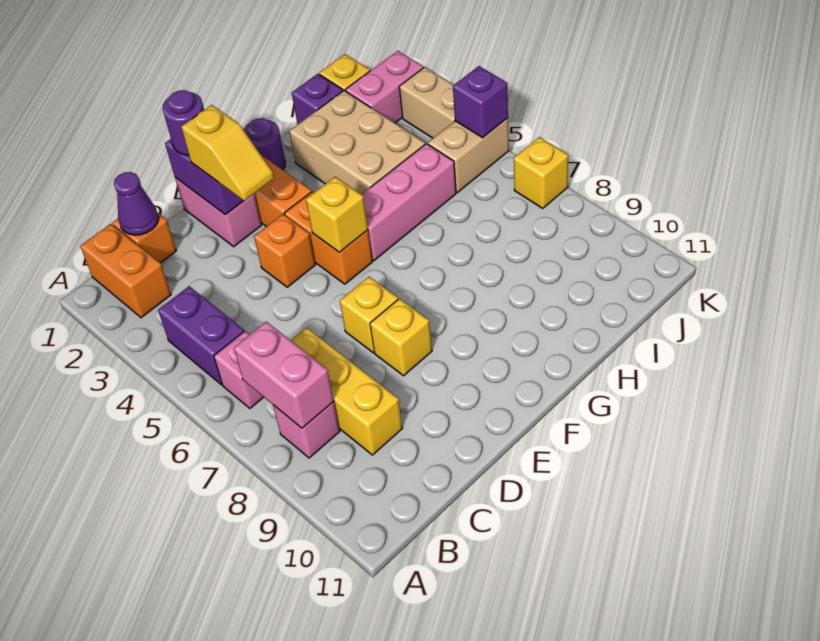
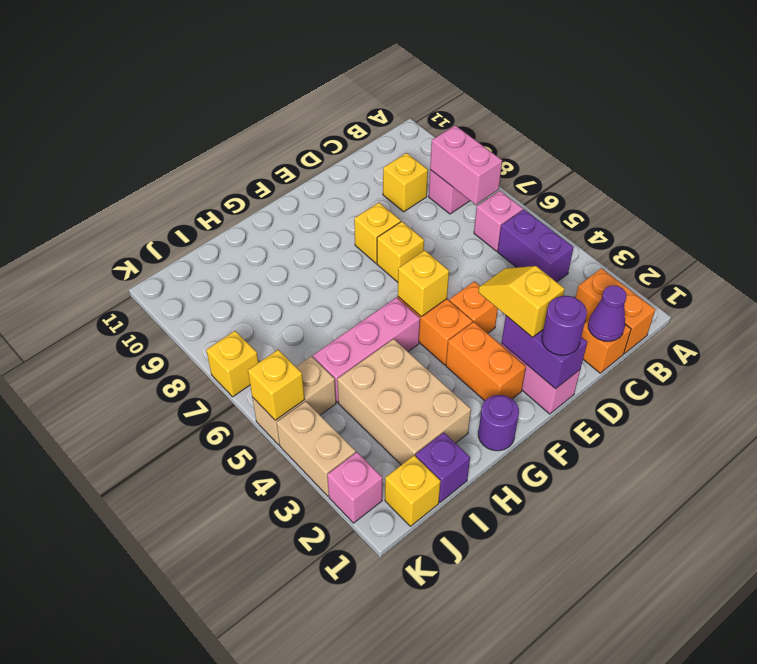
yellow 1x3 brick [291,328,403,455] -> yellow 1x1 brick [383,153,428,212]
pink 1x2 brick [346,51,423,123] -> pink 1x1 brick [327,452,382,523]
purple 1x1 brick [453,66,508,138] -> yellow 1x1 brick [248,350,305,420]

